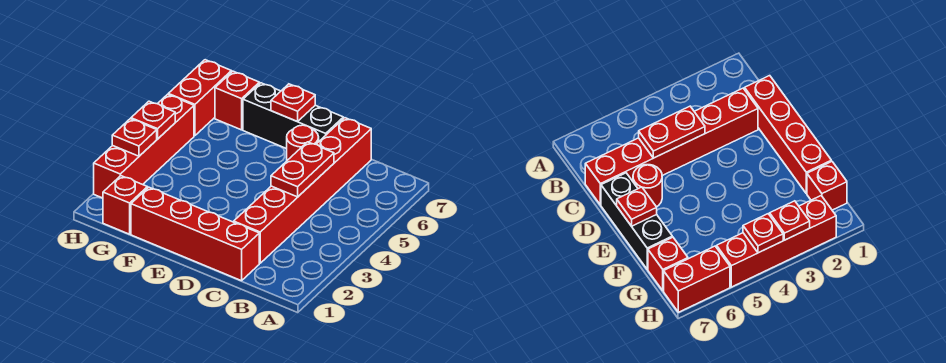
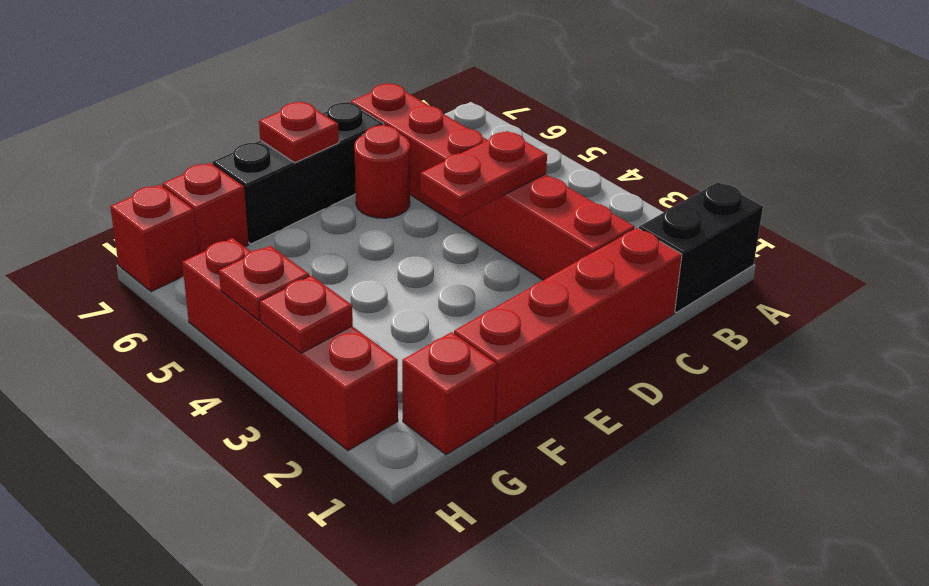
none -> black 1x2 brick [639,182,763,312]
red 1x2 plate [271,142,334,197] -> red 1x2 plate turned to [421,131,547,218]
red 1x2 brick [168,60,231,136] -> red 1x1 brick [110,185,198,292]

